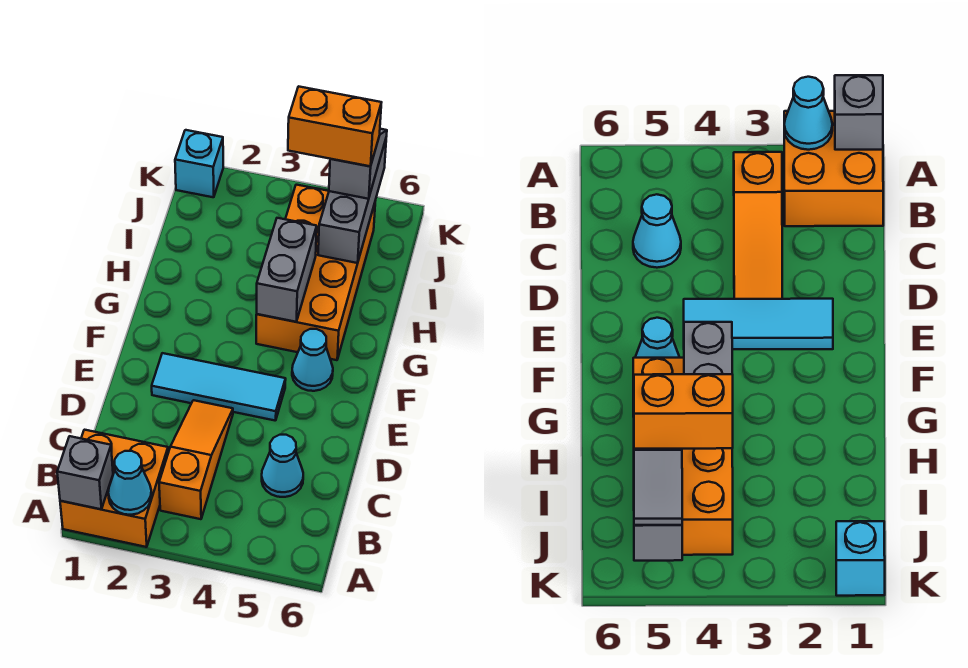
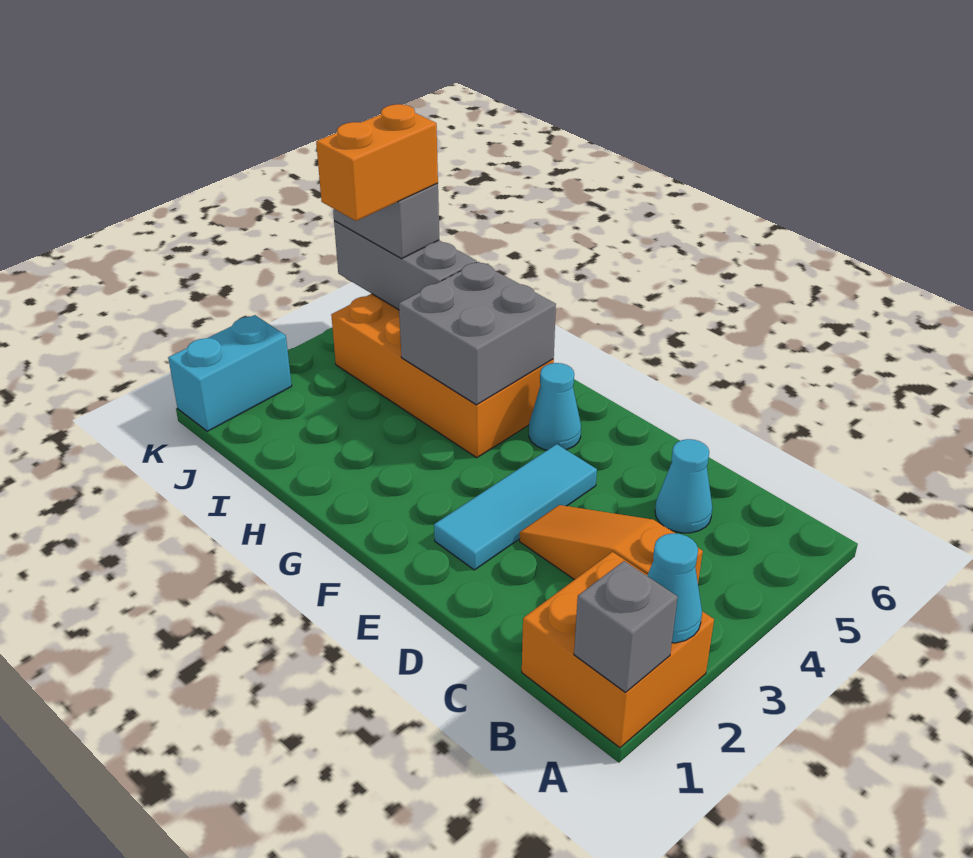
grey 1x2 brick [257,218,317,322] -> grey 2x2 brick [399,262,556,405]
cyan 1x1 brick [175,130,223,197] -> cyan 1x2 brick [168,315,292,431]

